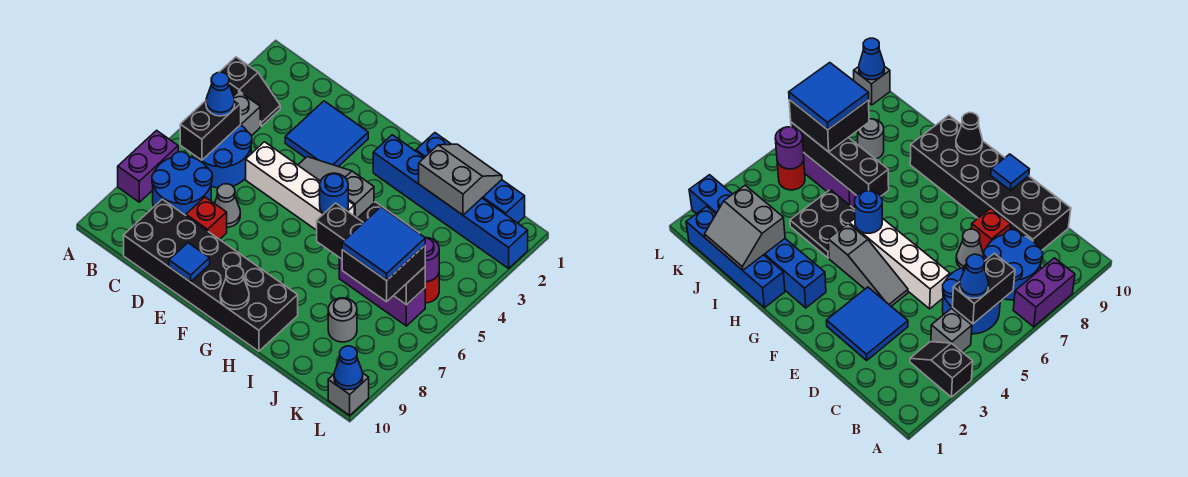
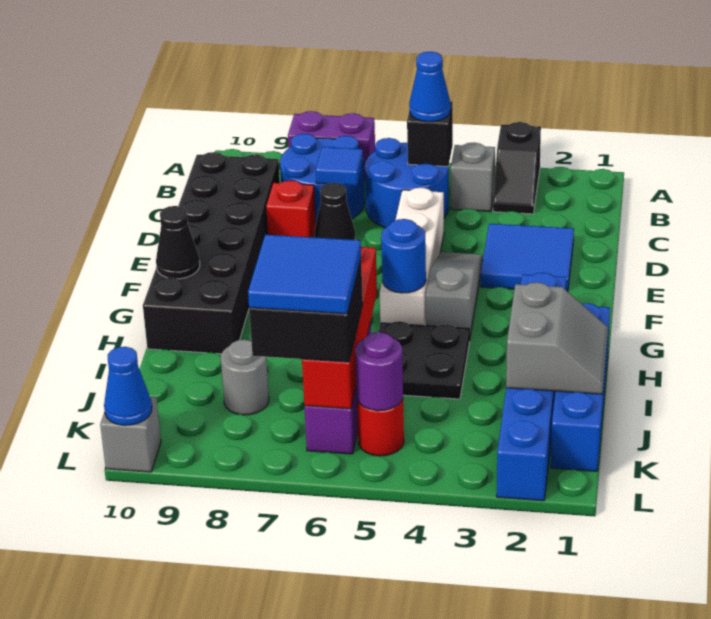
black 1x2 brick [180,99,241,160] -> black 1x1 brick [407,101,453,167]
grey 1x1 cone [215,184,240,227] -> black 1x1 cone [315,183,355,240]
blue 1x1 tile [169,243,210,282] -> blue 1x1 tile moved to [316,147,363,186]
black 1x4 brick [317,203,425,305] -> red 1x4 brick [302,247,377,409]

